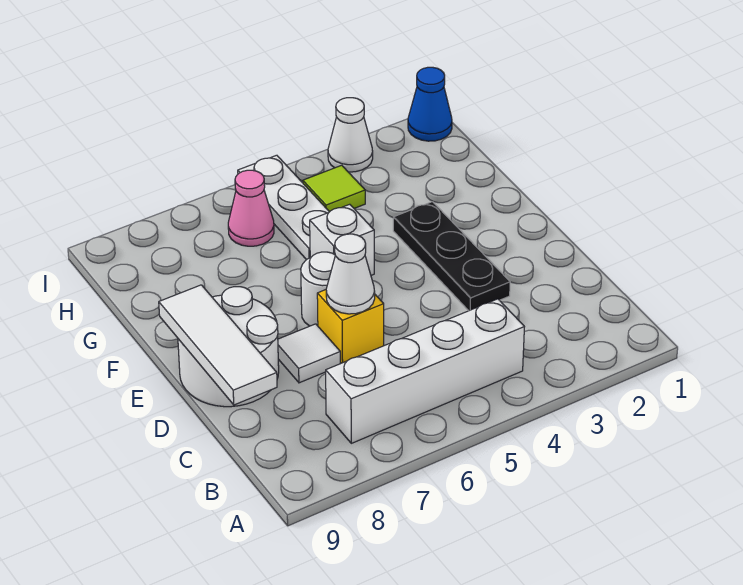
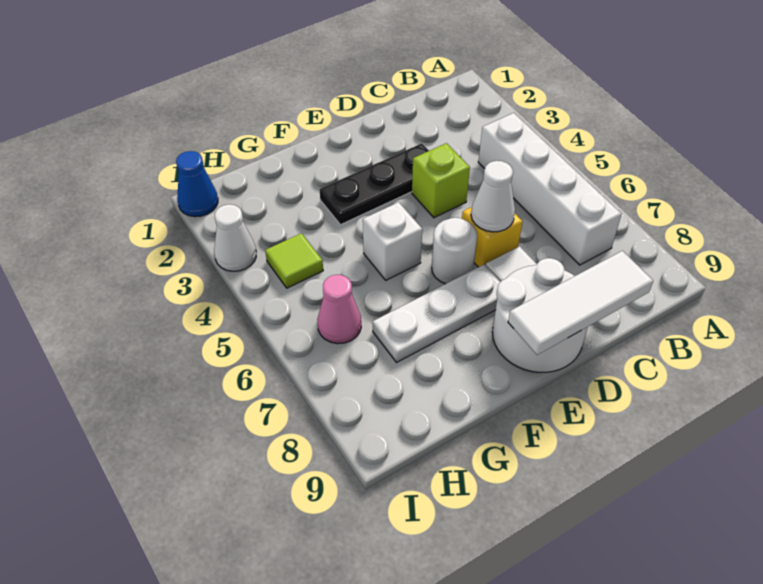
none -> lime 1x1 brick [412,143,470,218]
white 1x3 plate [238,155,329,260] -> white 1x3 plate moved to [373,264,500,362]

